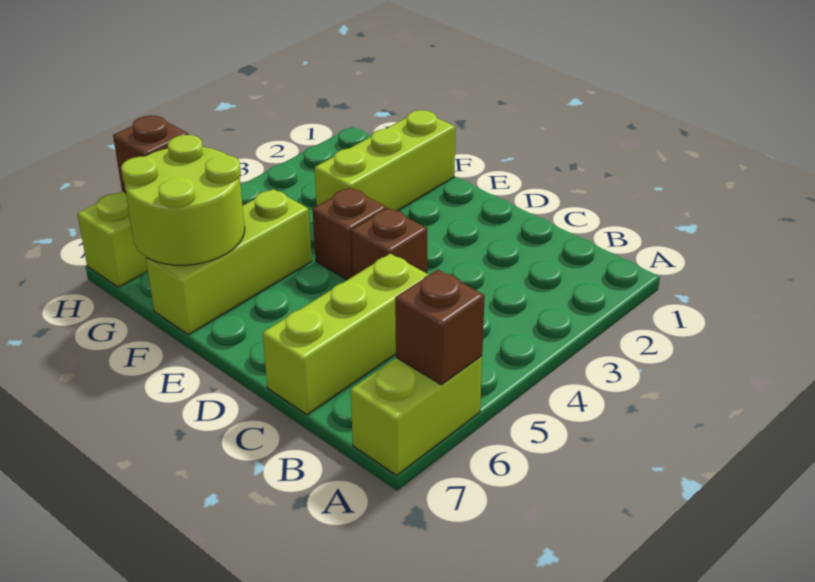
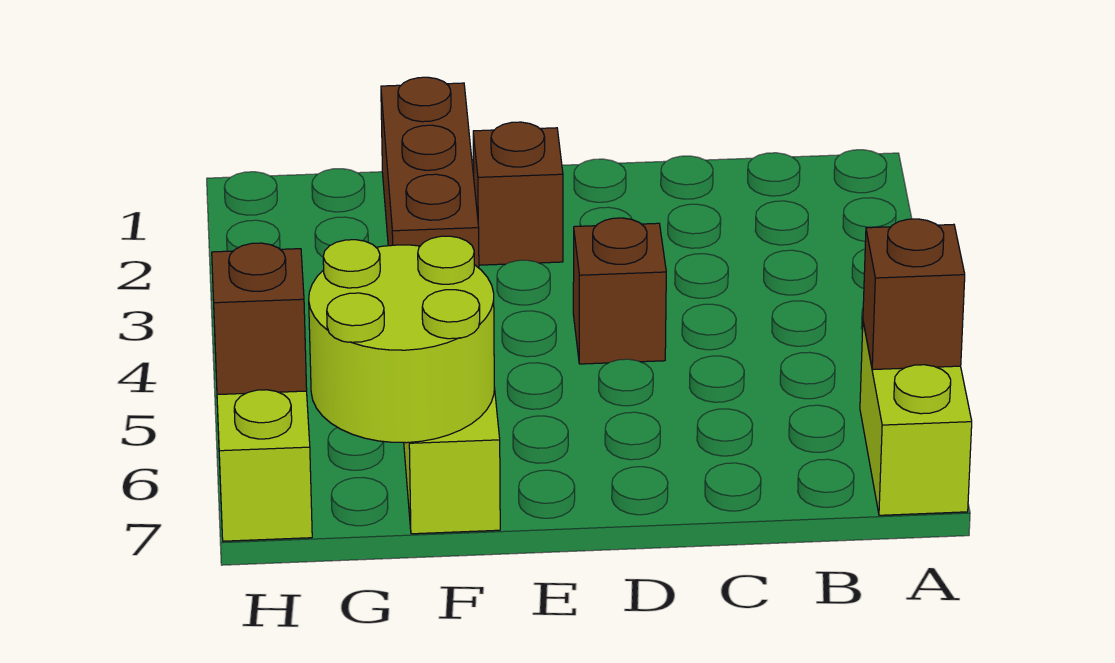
lime 1x3 brick [262,254,429,415] -> none
brown 1x1 brick [313,188,387,280] -> brown 1x1 brick moved to [473,122,563,265]
lime 1x3 brick [315,110,455,211] -> brown 1x3 brick [381,77,479,268]

